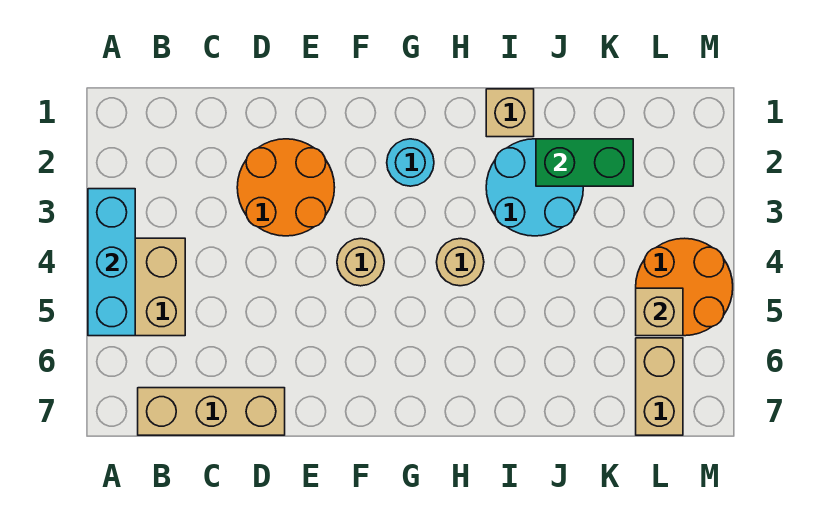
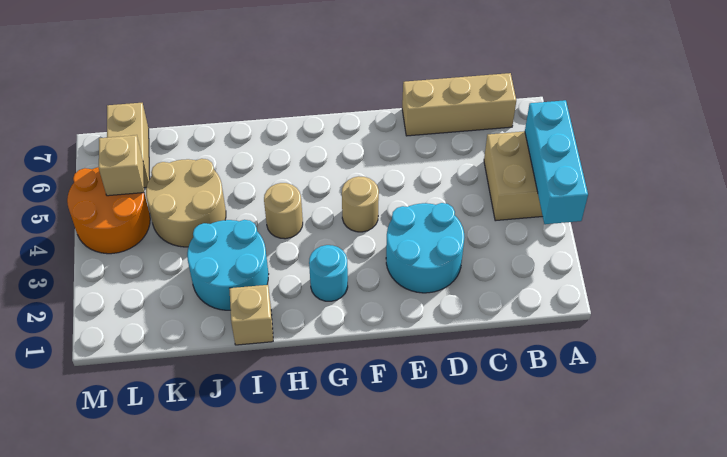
orange 2x2 round brick [237,139,335,236] -> cyan 2x2 round brick [386,203,464,293]
green 1x2 brick [536,139,633,186] -> none
none -> tan 2x2 round brick [146,159,226,247]

